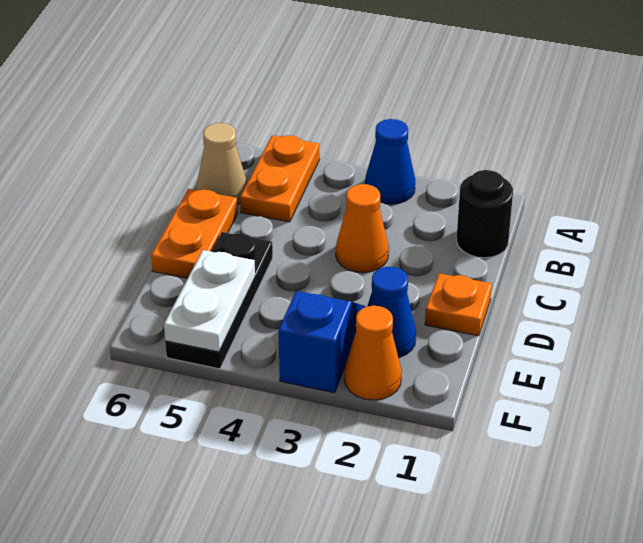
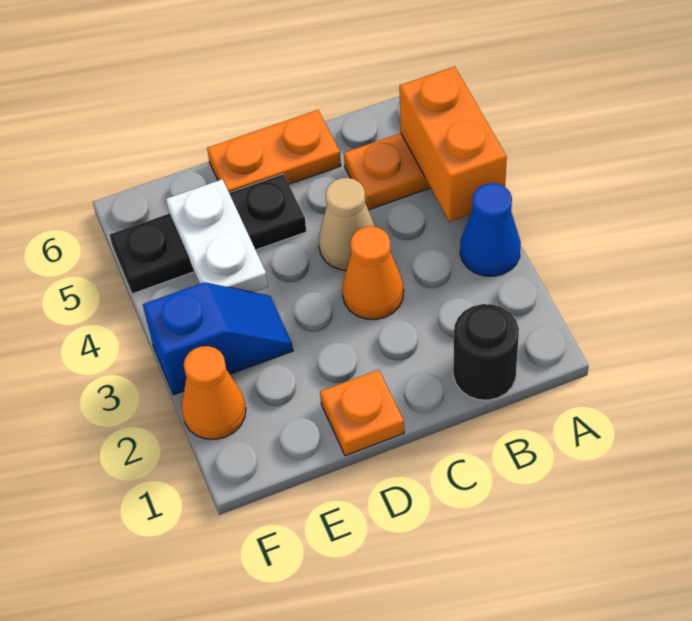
none -> orange 1x2 brick [399,66,507,222]
tan 1x1 cone [197,123,247,205] -> tan 1x1 cone moved to [319,178,375,270]
blue 1x1 cone [368,267,416,358] -> none
white 1x2 plate [164,250,255,352] -> white 1x2 plate turned to [166,179,268,292]

